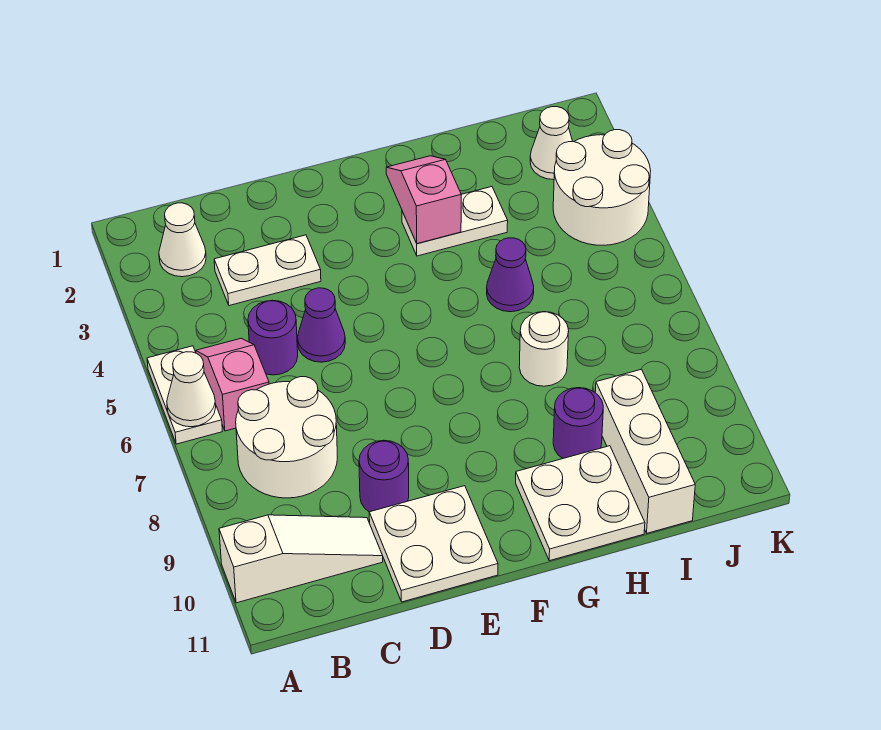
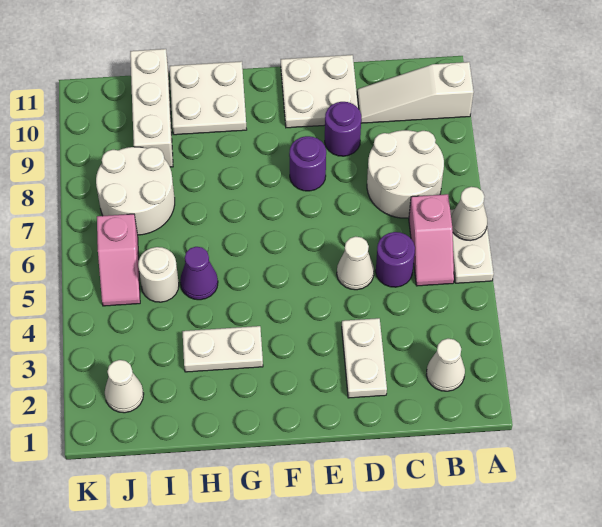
white 1x2 plate [214,235,321,306] -> white 1x2 plate turned to [342,318,387,398]
purple 1x1 cone [298,288,345,362] -> white 1x1 cone [337,236,374,290]
pink 1x2 slope [386,156,461,244] -> pink 1x2 slope moved to [97,214,140,306]
white 1x1 round brick [519,312,569,386] -> white 1x1 round brick moved to [138,247,179,302]
purple 1x1 round brick [553,388,603,458] -> purple 1x1 round brick moved to [289,136,326,191]
white 2x2 round brick [553,130,651,245] -> white 2x2 round brick moved to [96,147,175,235]

